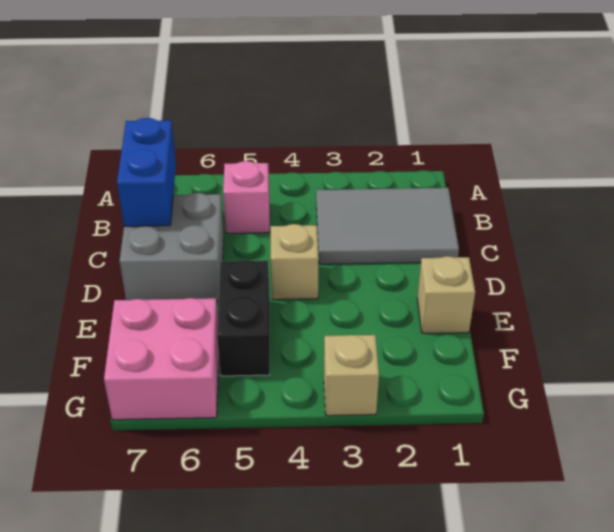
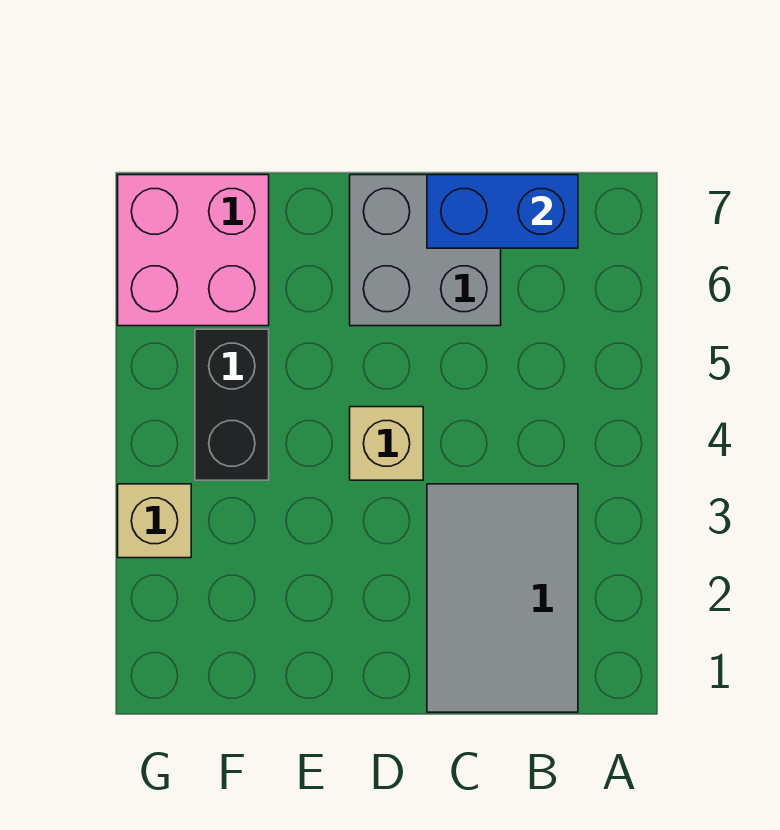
pink 1x1 brick [223,161,270,233] -> none
tan 1x1 brick [417,256,475,333] -> none
black 1x2 brick [217,260,270,376] -> black 1x2 brick turned to [195,329,269,480]

